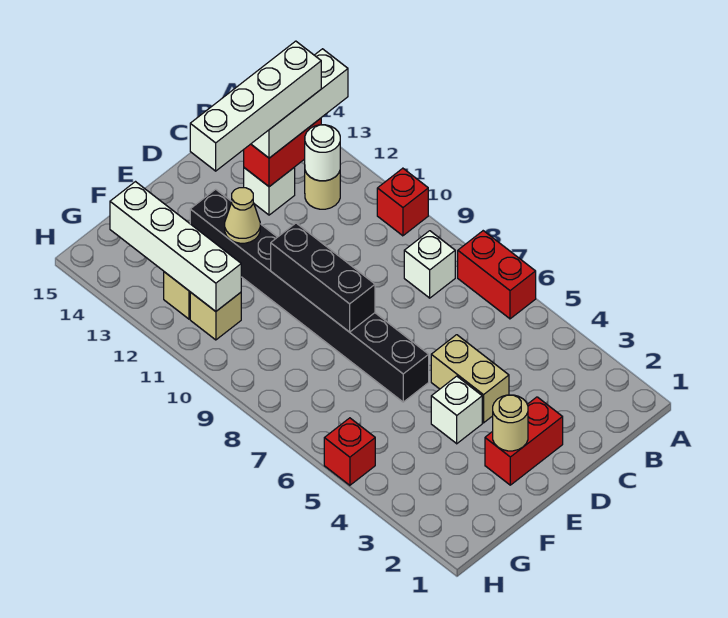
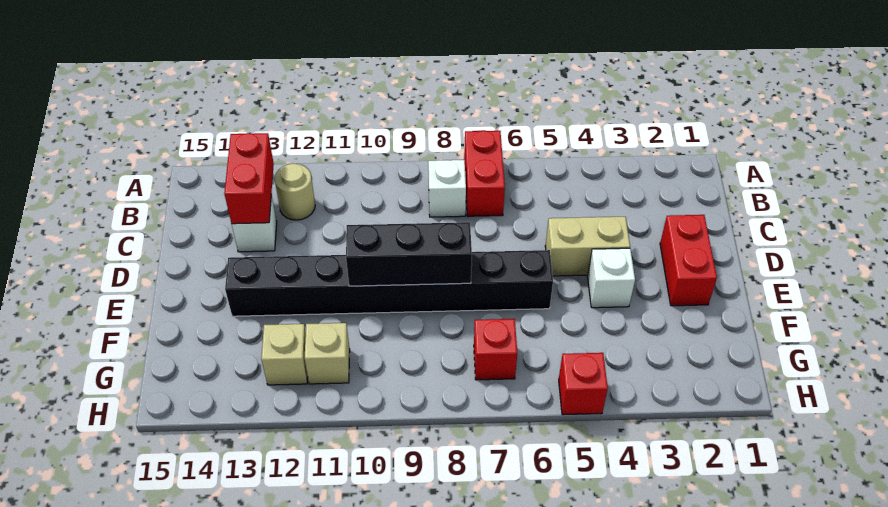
red 1x2 brick [458,231,536,319] -> red 1x2 brick turned to [464,131,505,216]
red 1x1 brick [377,168,428,236] -> red 1x1 brick moved to [474,319,517,380]
white 1x3 brick [251,49,348,158] -> none
white 1x1 round brick [305,125,340,181] -> none
white 1x4 brick [190,41,321,171] -> none
tan 1x1 round brick [493,395,528,451] -> none
tan 1x1 cone [225,188,260,243] -> none
white 1x4 brick [110,182,241,311] -> none

